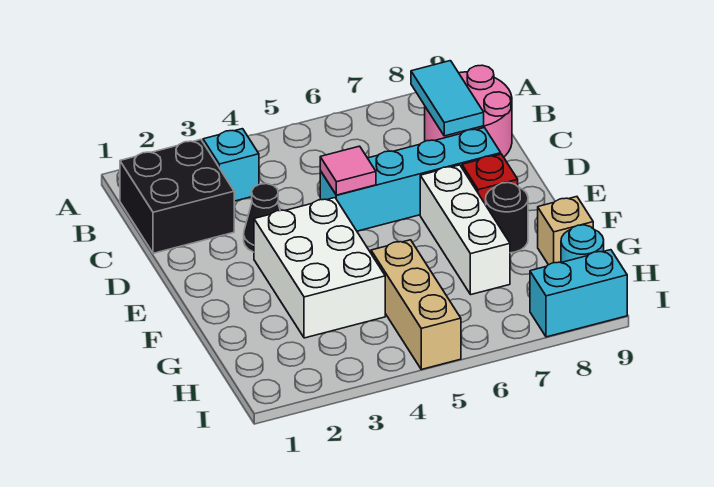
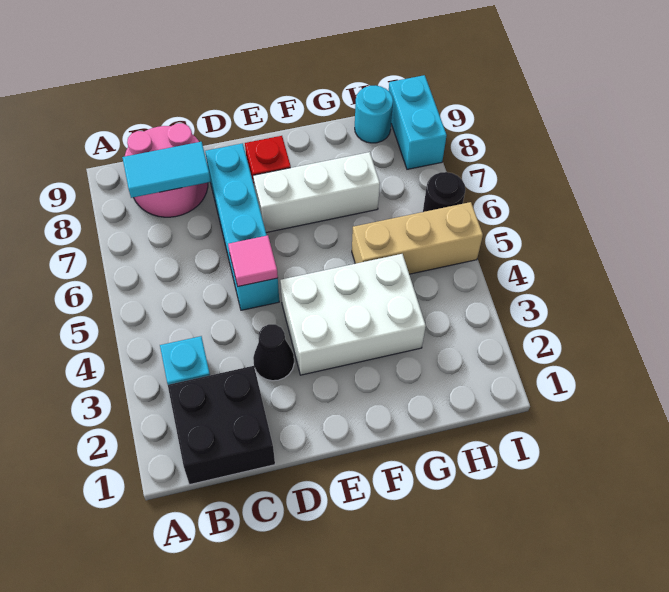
black 1x1 round brick [486,183,528,253] -> black 1x1 round brick moved to [423,172,465,212]
tan 1x1 brick [538,197,593,265] -> none

